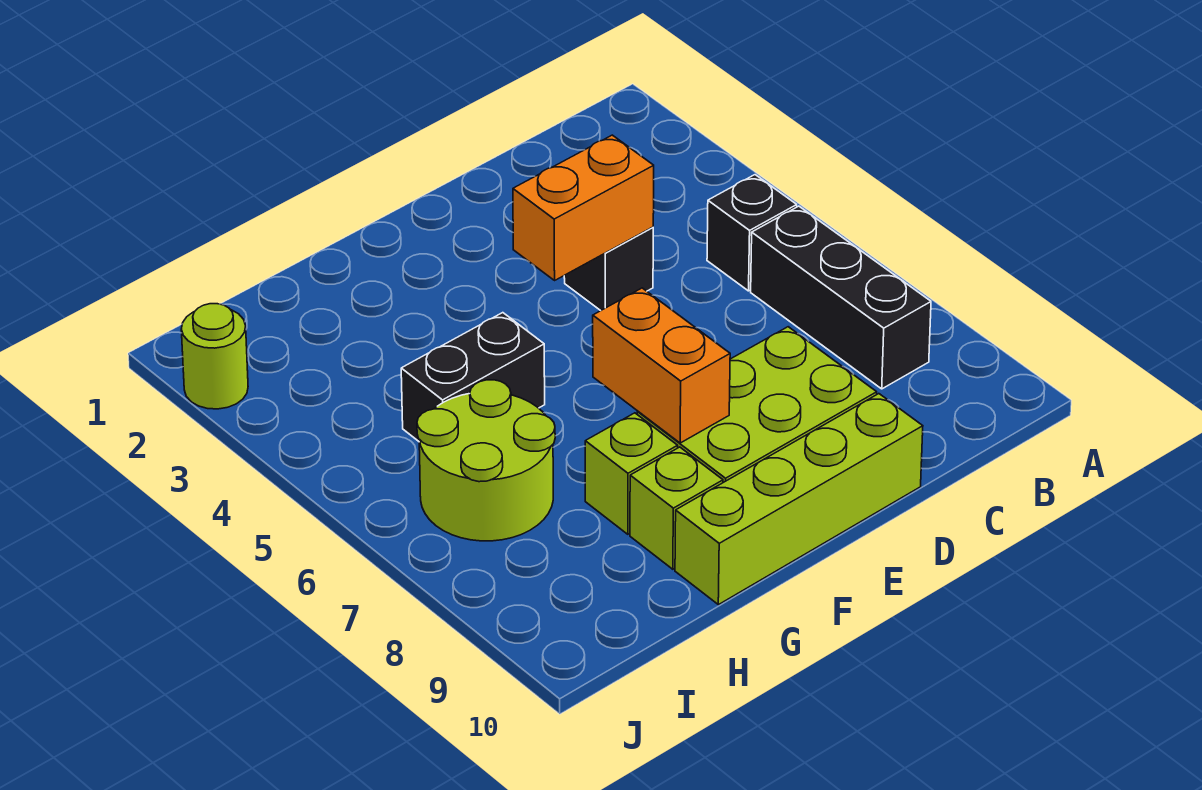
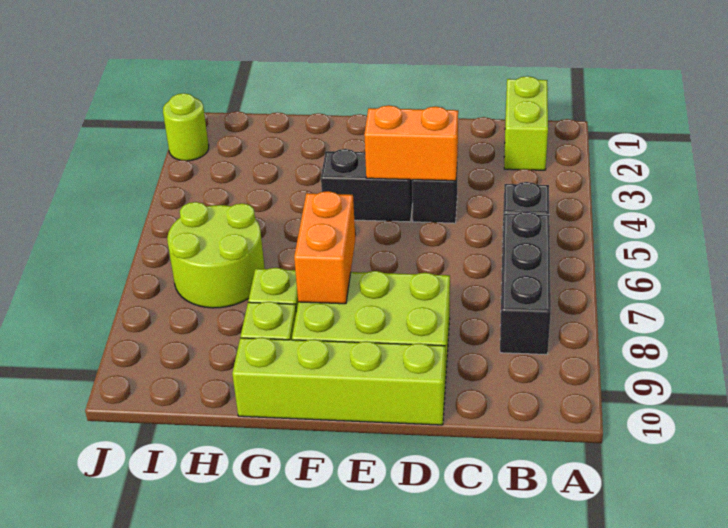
none -> lime 1x2 brick [504,76,548,170]
black 1x2 brick [401,313,545,441] -> black 1x2 brick moved to [321,149,413,222]

